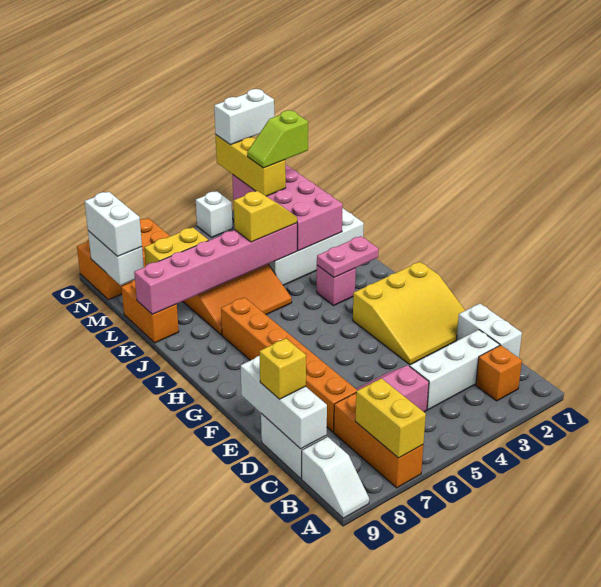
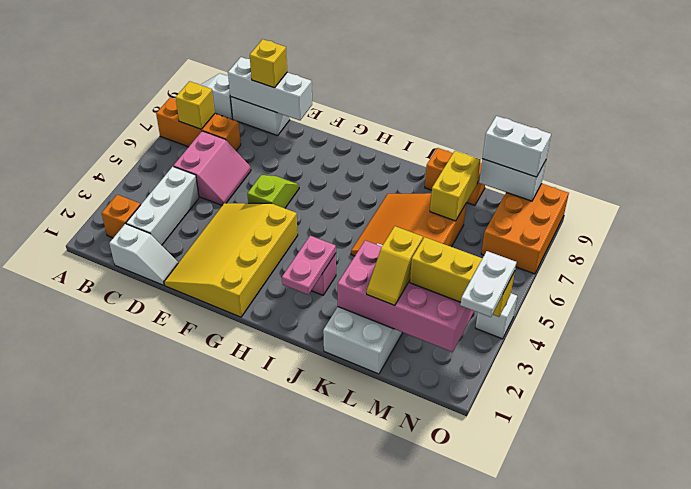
yellow 1x2 brick [355,378,426,458] -> yellow 1x1 brick [176,81,215,129]
white 1x2 brick [456,304,522,358] -> white 1x2 slope [109,224,178,285]
orange 1x6 brick [221,297,357,432] -> none
yellow 3x3 slope [353,262,465,365] -> yellow 3x4 slope [164,203,298,317]
pink 1x6 brick [134,223,297,314] -> none
yellow 1x2 slope [234,191,297,242] -> yellow 1x2 slope moved to [367,226,423,306]
lime 1x2 slope [247,110,308,168] -> lime 1x2 slope moved to [247,175,299,208]
white 1x2 brick [214,89,274,145] -> white 1x2 plate [460,251,516,317]

